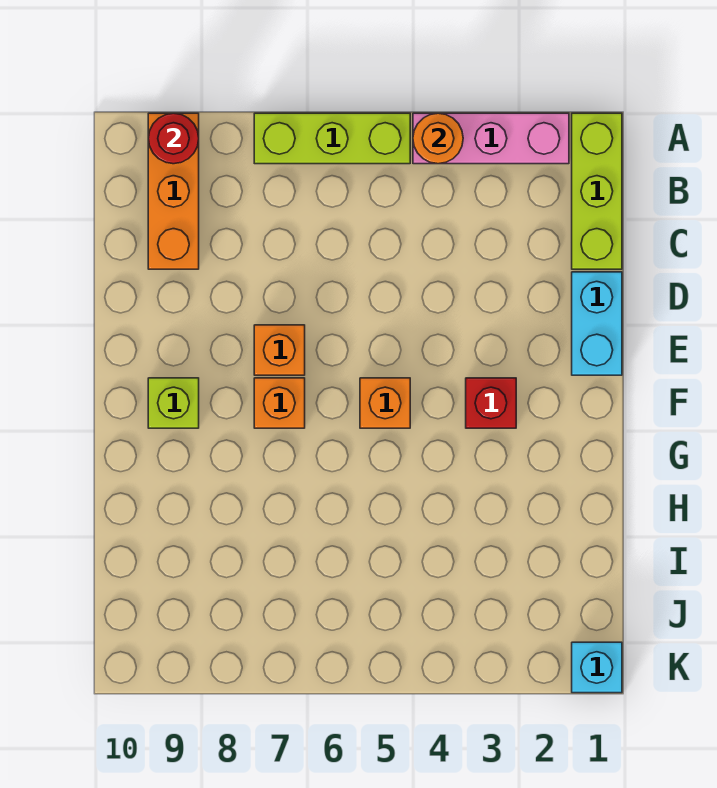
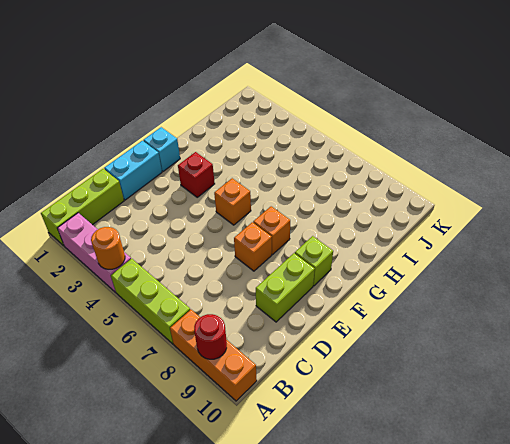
orange 1x3 brick [148,113,199,269] -> orange 1x3 brick turned to [170,310,257,401]
none -> lime 1x2 brick [256,253,315,322]
cyan 1x1 brick [572,642,622,693] -> cyan 1x1 brick moved to [143,127,180,171]

